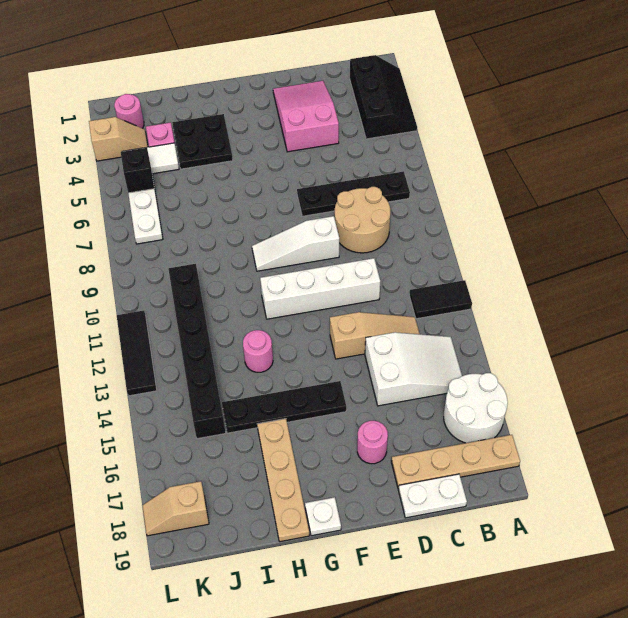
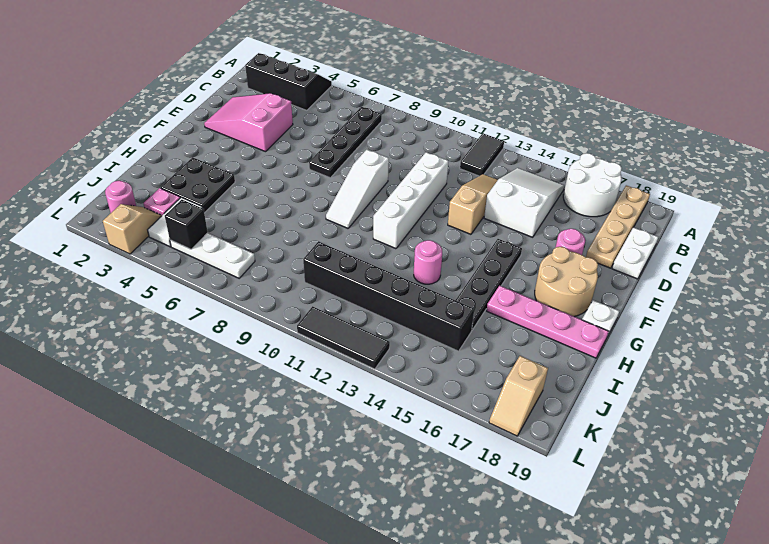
tan 2x2 round brick [335,187,390,253] -> tan 2x2 round brick moved to [535,247,598,317]
tan 1x4 plate [257,419,309,542] -> pink 1x4 plate [486,286,609,358]

